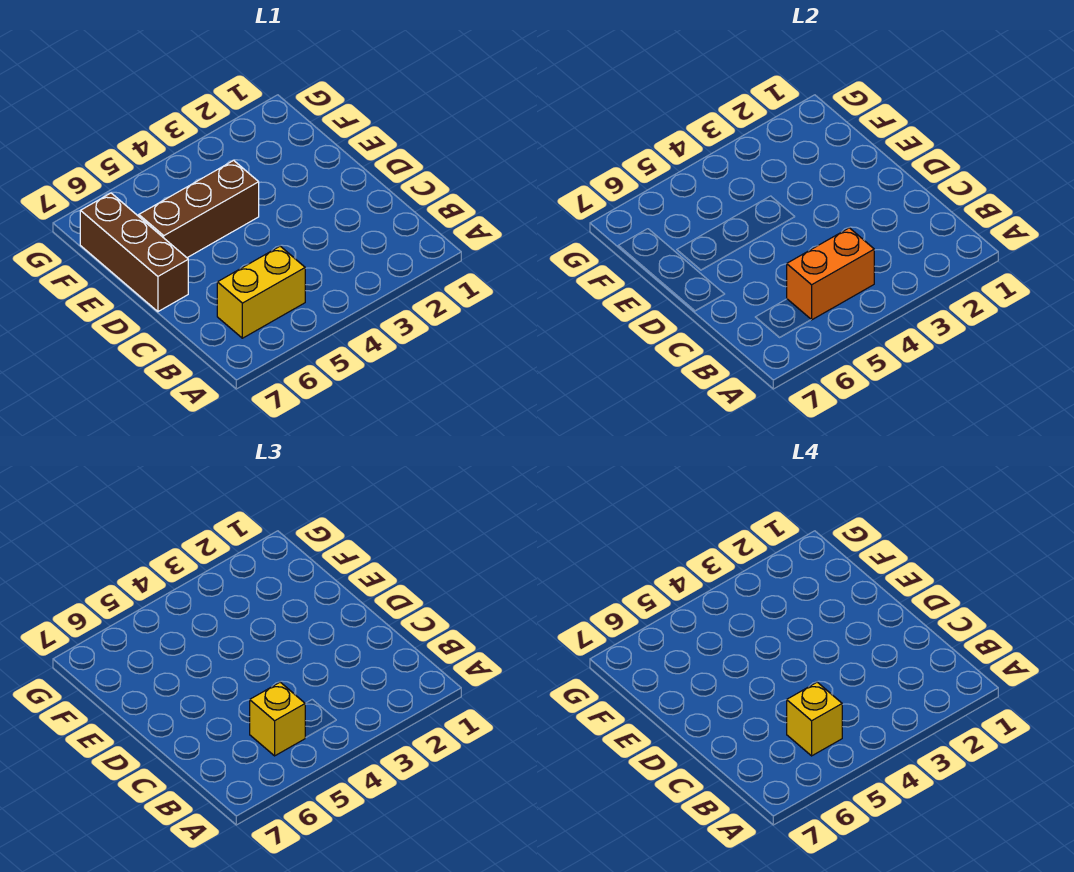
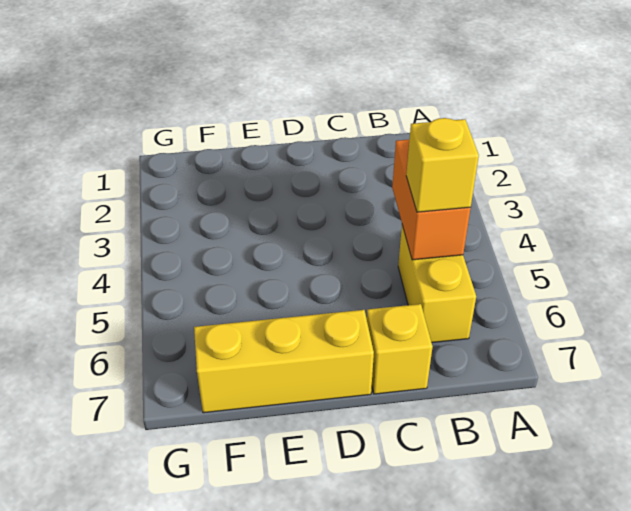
yellow 1x1 brick [787,682,842,756] -> yellow 1x1 brick moved to [367,304,432,394]
brown 1x3 brick [80,193,188,312] -> yellow 1x3 brick [194,310,374,413]
brown 1x3 brick [139,160,259,258] -> none

